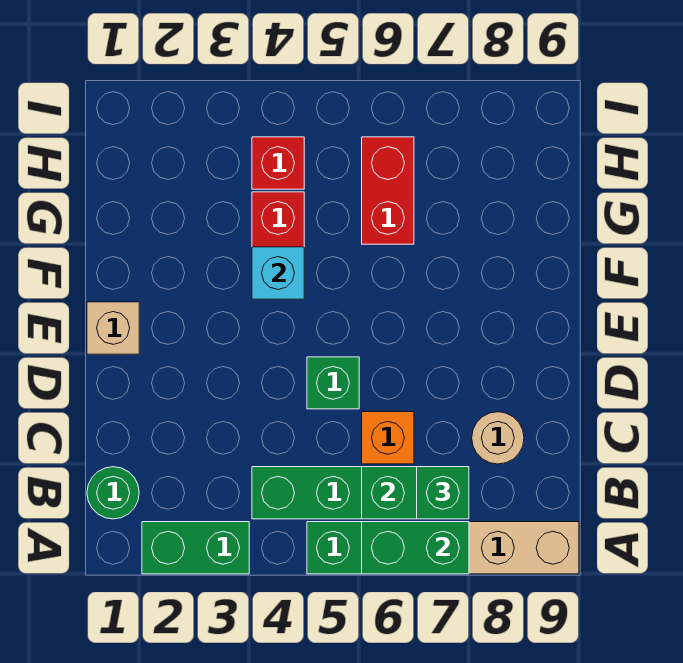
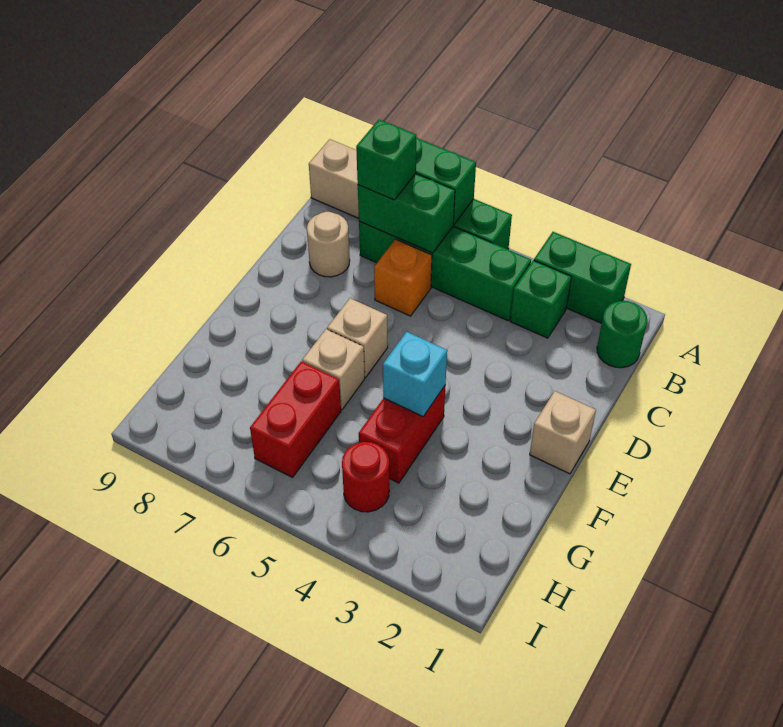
green 1x1 brick [307,357,359,409] -> green 1x1 brick moved to [510,260,571,338]
none -> tan 1x1 brick [327,298,388,377]
none -> tan 1x1 brick [302,329,365,409]
red 1x1 brick [252,137,304,189] -> red 1x1 round brick [342,442,389,512]

